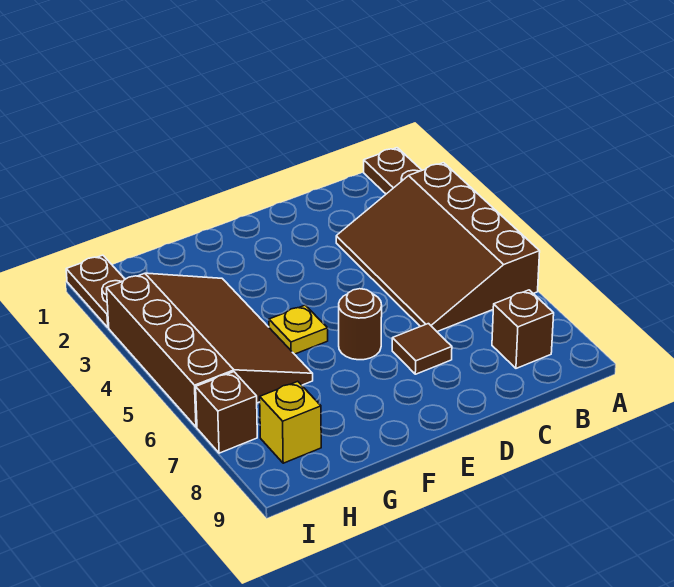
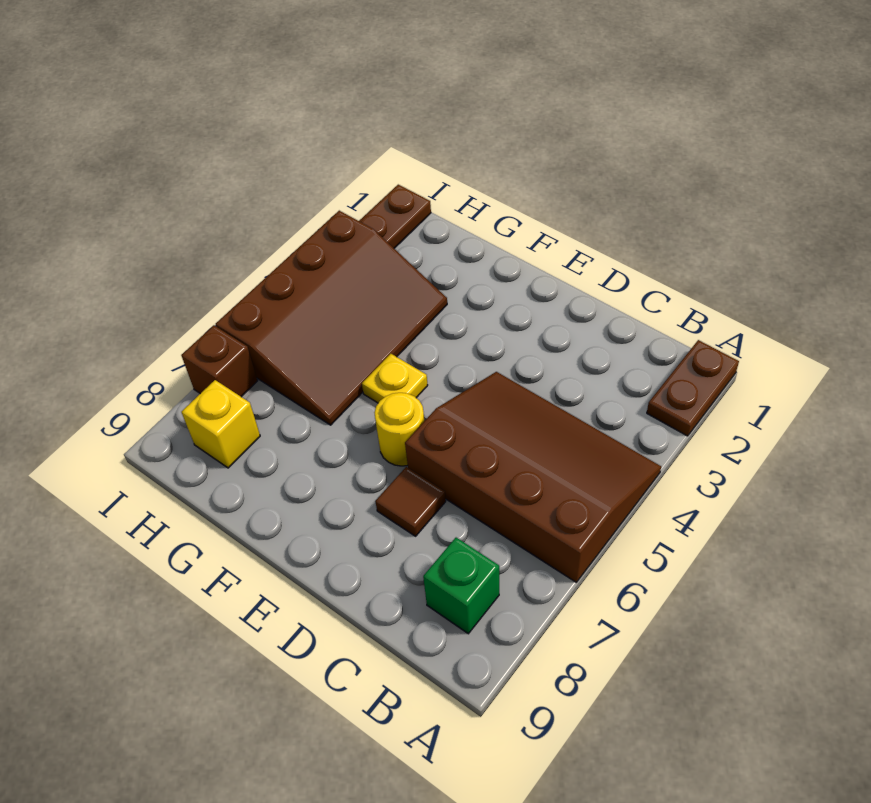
brown 3x4 slope [336,163,540,332] -> brown 3x4 slope turned to [405,372,661,582]
brown 1x1 brick [492,290,554,368] -> green 1x1 brick [423,538,499,634]
brown 1x1 round brick [339,289,382,360] -> yellow 1x1 round brick [374,393,424,466]

